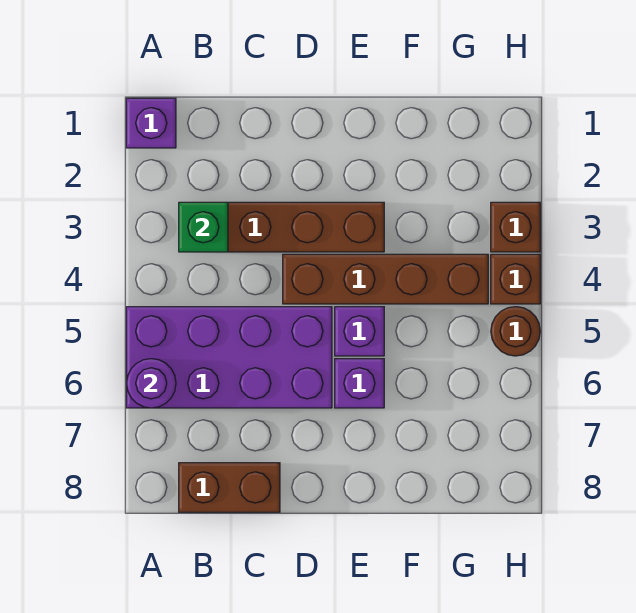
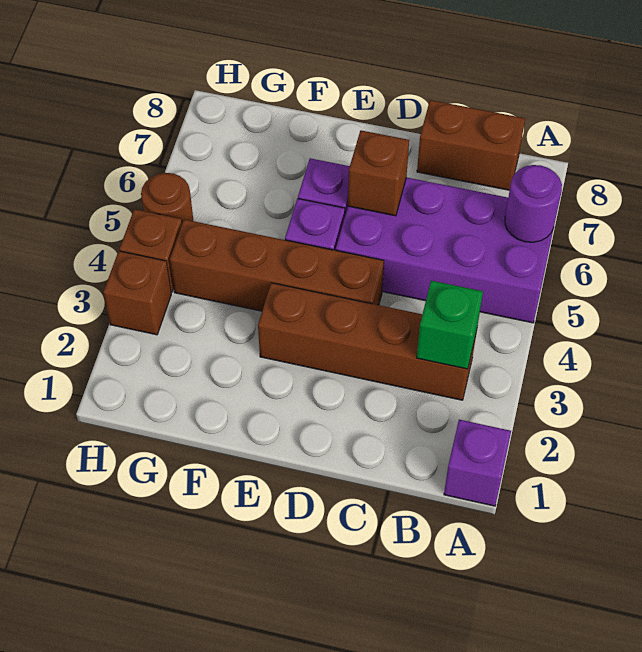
none -> brown 1x1 brick [348,130,409,216]

